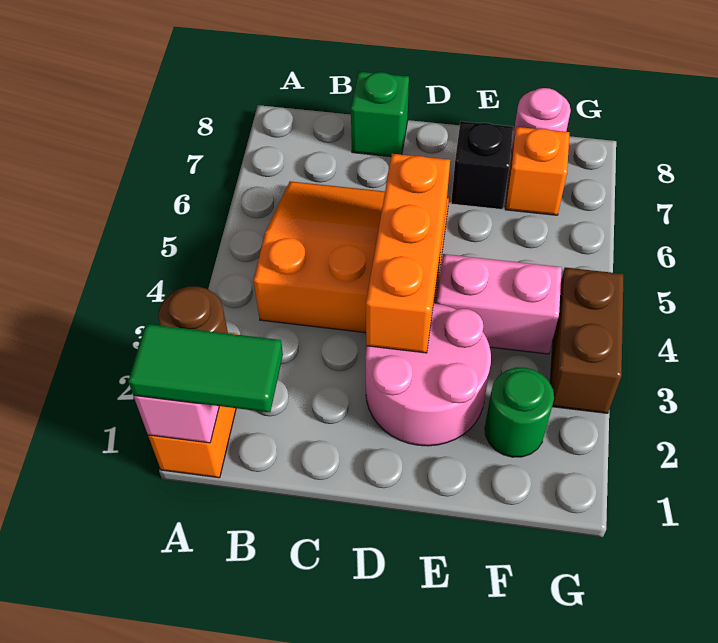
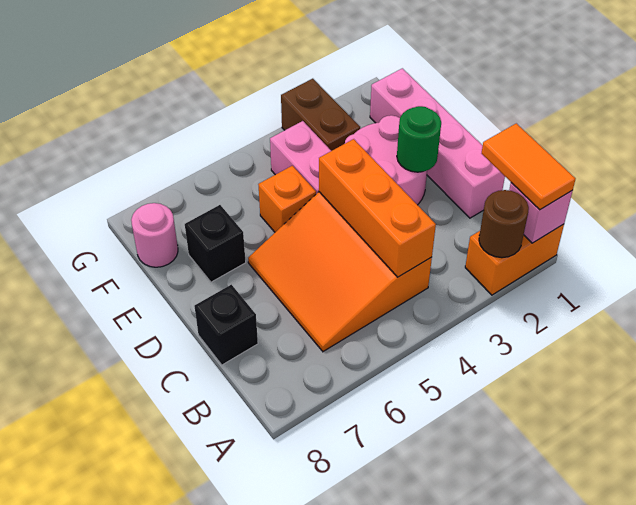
green 1x2 tile [128,324,283,412] -> orange 1x2 tile [482,123,576,210]
none -> pink 1x4 brick [370,68,505,218]
green 1x1 brick [351,72,409,157] -> black 1x1 brick [194,285,258,365]
orange 1x3 brick [366,154,450,353] -> orange 1x3 brick turned to [319,139,436,277]
green 1x1 round brick [485,368,554,457] -> green 1x1 round brick moved to [397,106,441,172]
orange 1x1 brick [505,127,569,215] -> orange 1x1 brick moved to [258,166,316,232]
brown 1x2 brick [550,267,624,413] -> brown 1x2 brick turned to [281,79,360,151]

